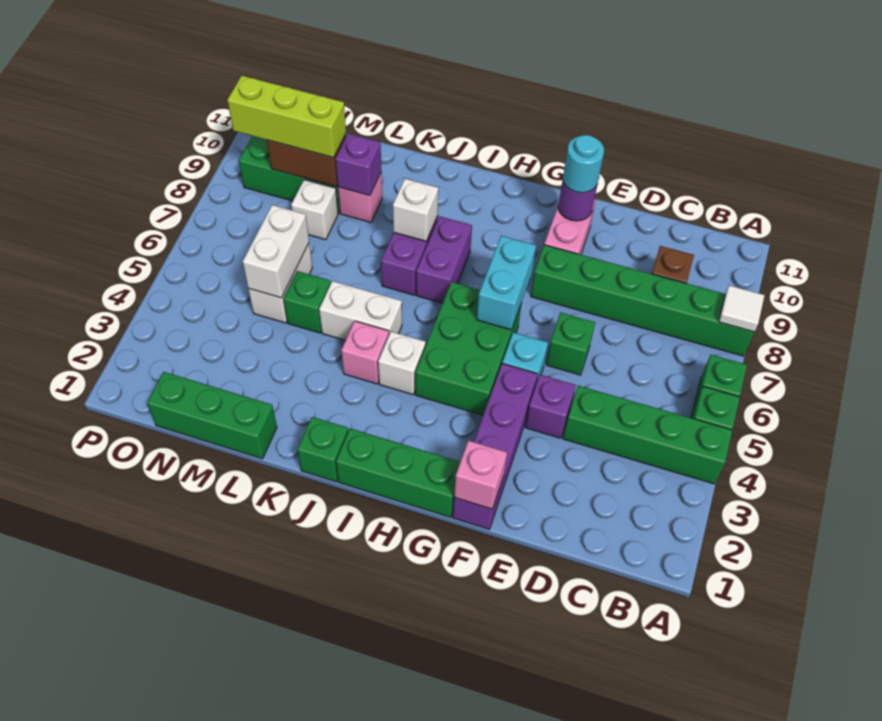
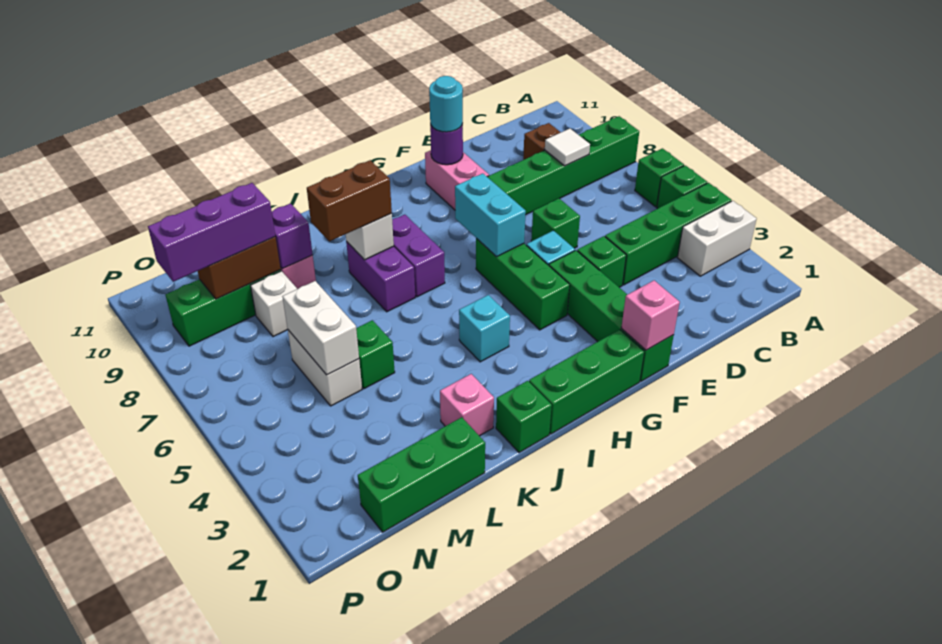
white 1x1 tile [719,285,765,332] -> white 1x1 tile moved to [545,129,590,166]
purple 1x1 brick [525,375,576,438] -> green 1x1 brick [577,236,626,287]
purple 1x4 brick [453,364,538,529] -> green 1x4 brick [549,250,674,381]
green 2x3 brick [415,282,522,415] -> green 1x3 brick [476,239,570,330]
white 1x1 brick [378,332,426,394] -> cyan 1x1 brick [459,295,510,362]
pink 1x1 brick [341,321,389,384] -> pink 1x1 brick moved to [440,374,494,436]
white 1x2 brick [319,281,402,340] -> white 1x2 brick moved to [677,201,756,276]
none -> brown 1x2 brick [307,160,392,241]
lime 1x3 brick [227,76,346,158] -> purple 1x3 brick [148,183,275,282]

